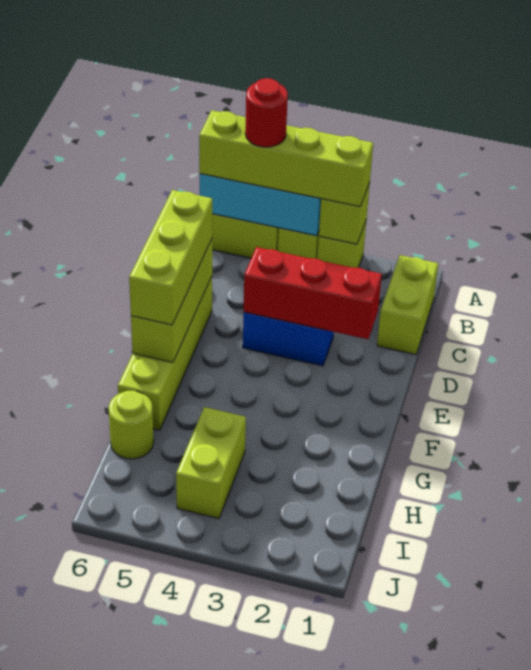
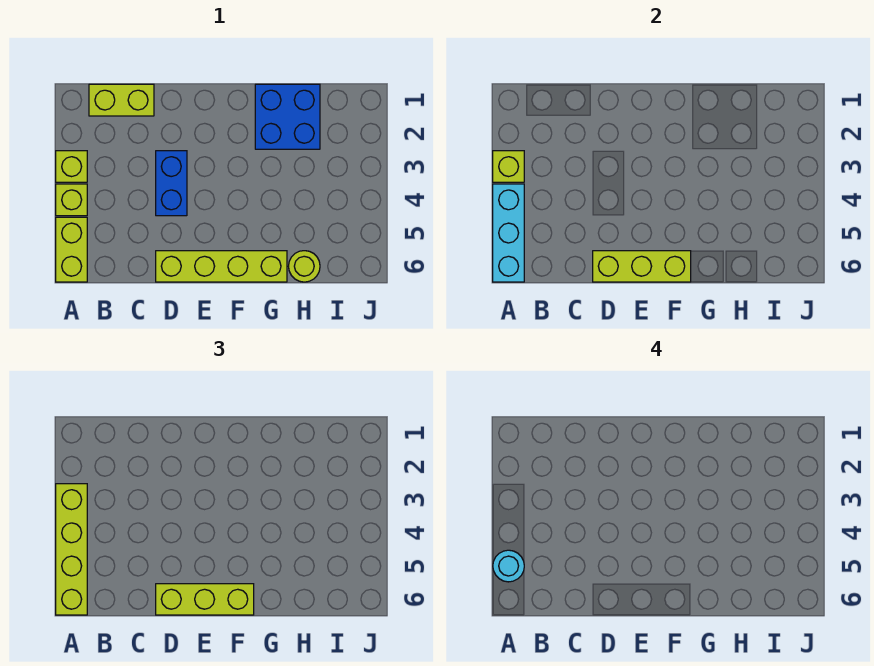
red 1x1 round brick [245,78,288,147] -> cyan 1x1 round brick [493,550,524,582]
red 1x3 brick [244,247,382,339] -> none
none -> blue 2x2 brick [255,84,320,149]
lime 1x2 brick [176,407,246,519] -> none

